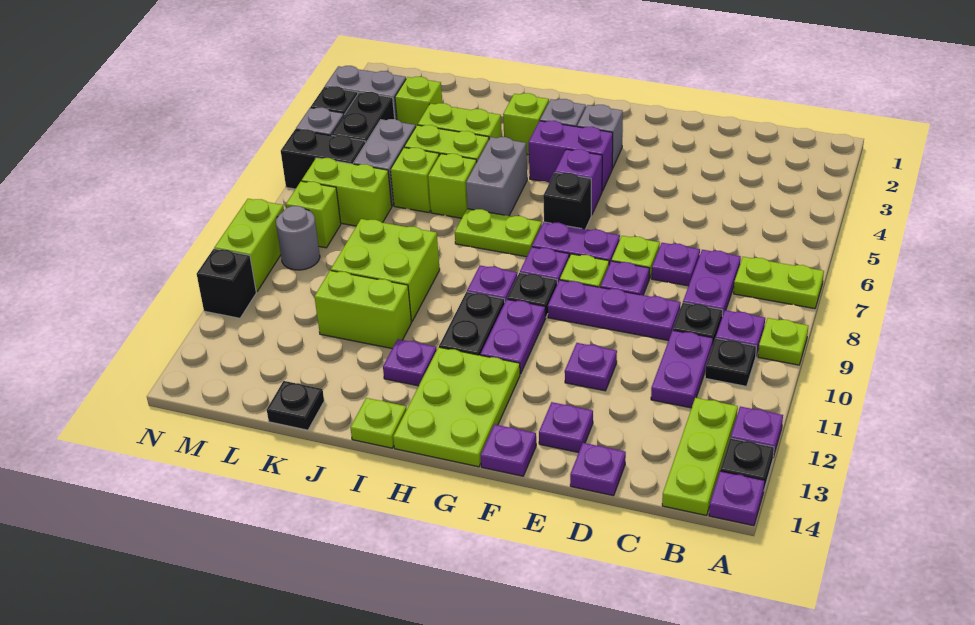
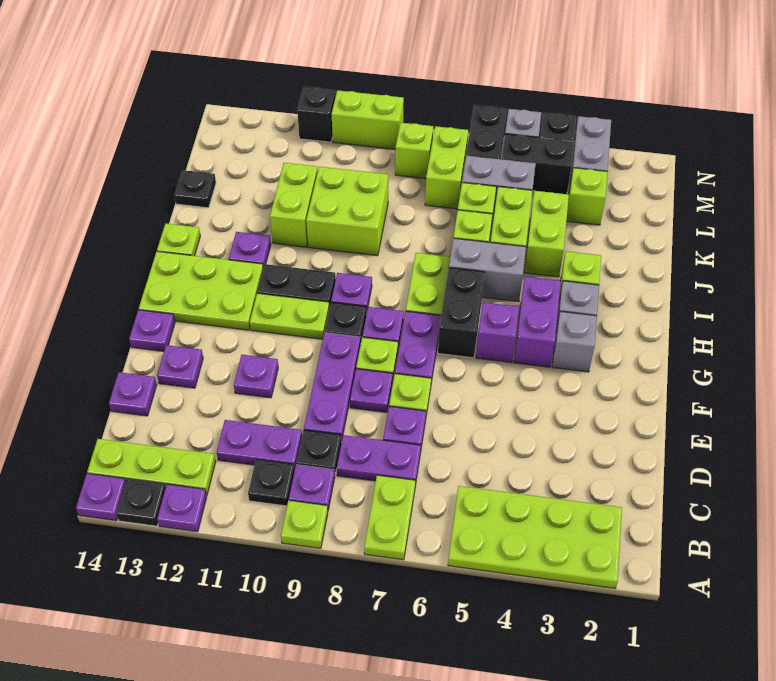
none -> lime 2x4 plate [448,486,622,588]
black 1x1 brick [543,173,591,229] -> black 1x2 brick [438,268,485,358]
purple 1x2 plate [480,299,546,374] -> lime 1x2 plate [250,293,329,339]
grey 1x1 round brick [276,206,320,270] -> none

